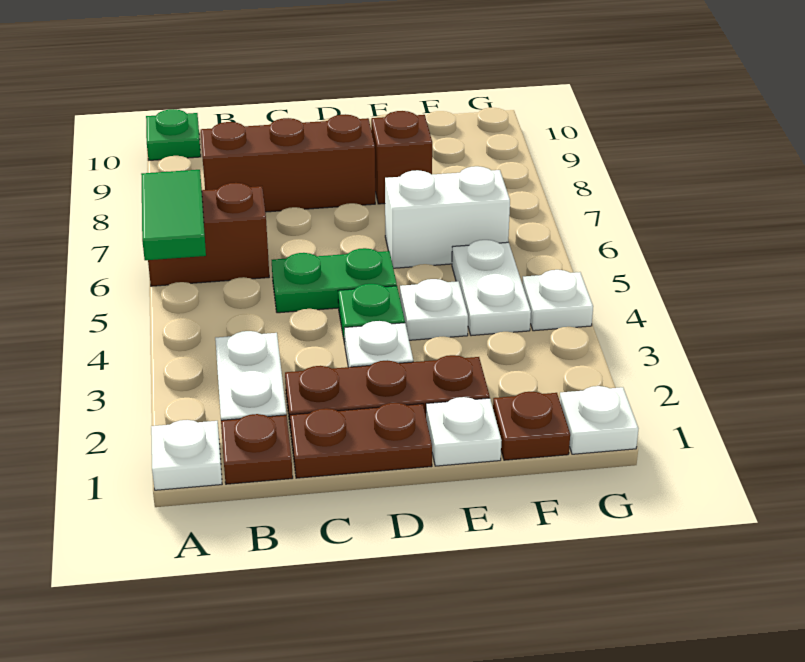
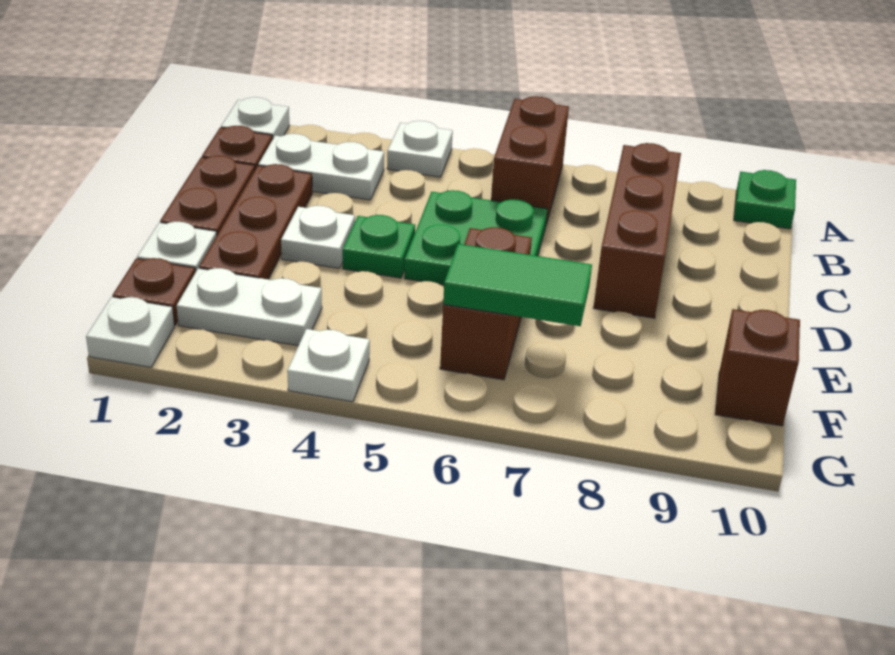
green 1x2 tile [141,170,206,260] -> green 1x2 tile moved to [443,244,592,326]
green 1x2 plate [272,248,397,313] -> green 2x2 plate [404,190,547,285]
white 1x1 plate [400,279,468,340] -> white 1x1 plate moved to [387,121,453,177]
white 1x2 brick [385,166,510,268] -> brown 1x2 brick [440,227,532,380]
brown 1x1 brick [371,111,432,204] -> brown 1x1 brick moved to [715,309,800,426]
white 1x2 plate [452,240,531,336] -> white 1x2 plate moved to [177,268,322,346]

